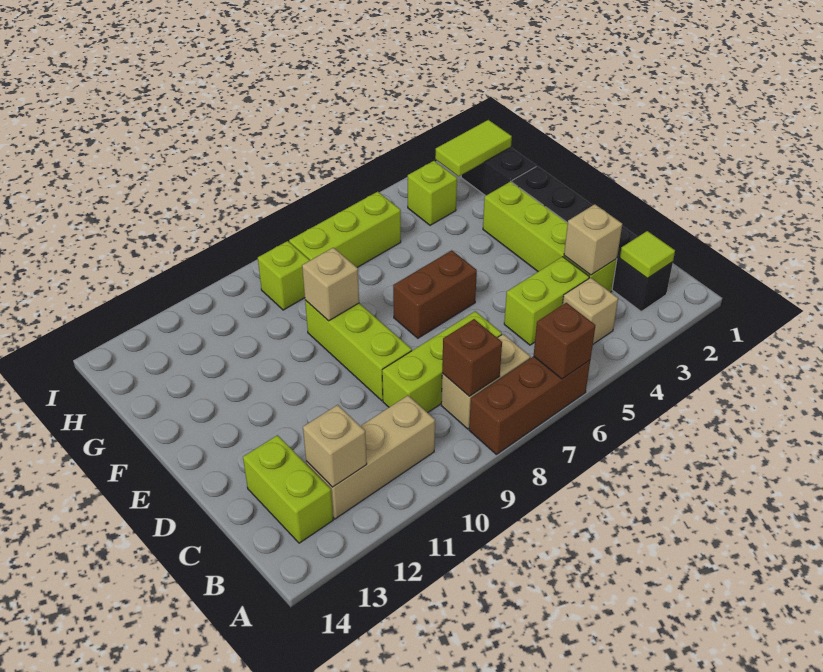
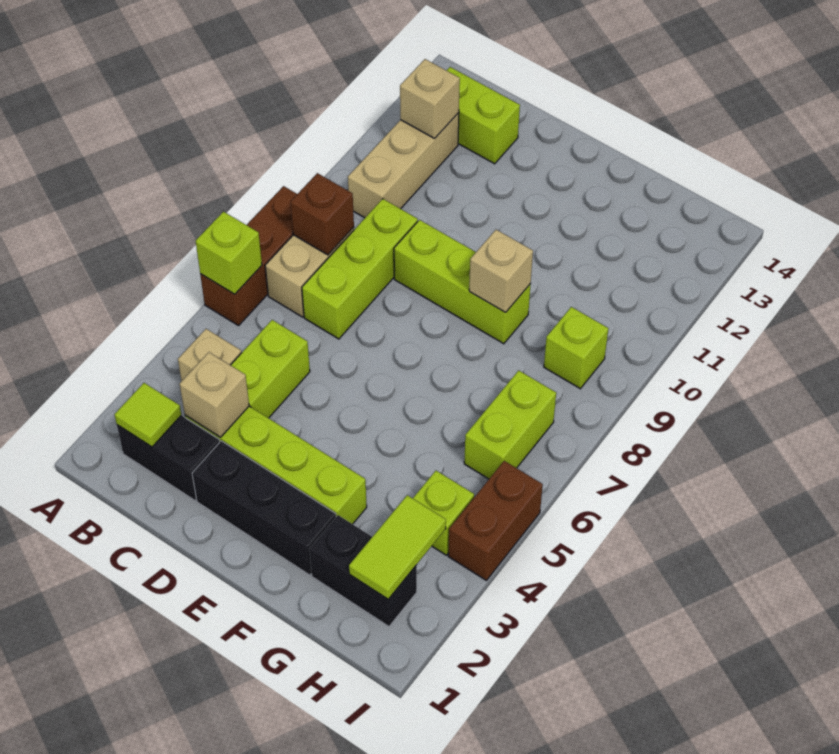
brown 1x1 brick [534,303,596,379] -> lime 1x1 brick [196,212,262,294]
brown 1x2 brick [393,250,477,338] -> brown 1x2 brick moved to [448,461,543,581]
lime 1x3 brick [289,192,401,267] -> lime 1x2 brick [464,370,556,479]

